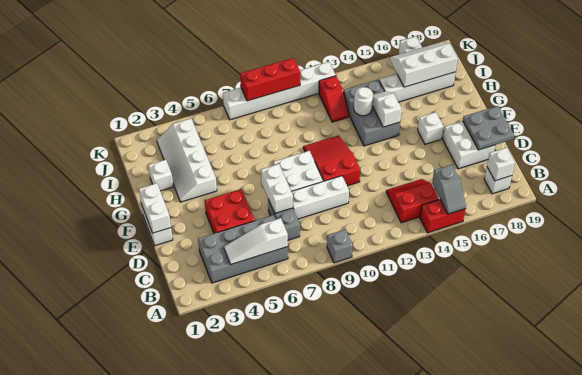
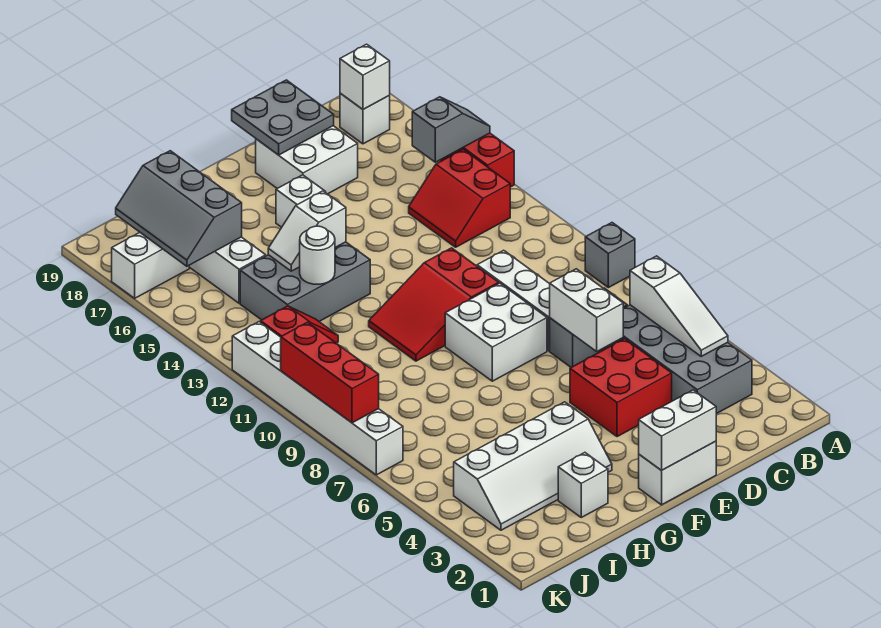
white 1x2 brick [261,164,293,213] -> white 1x2 brick turned to [550,269,624,351]
white 2x3 slope [390,42,458,87] -> grey 2x3 slope [116,151,242,266]

